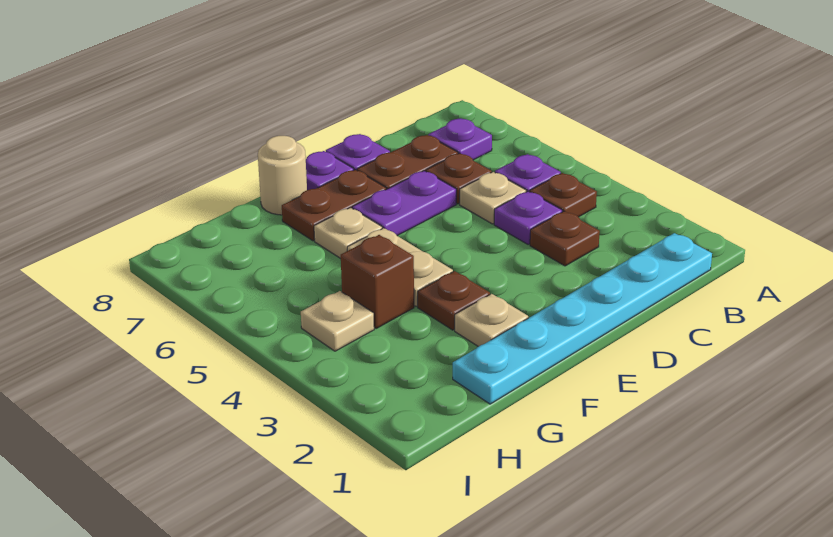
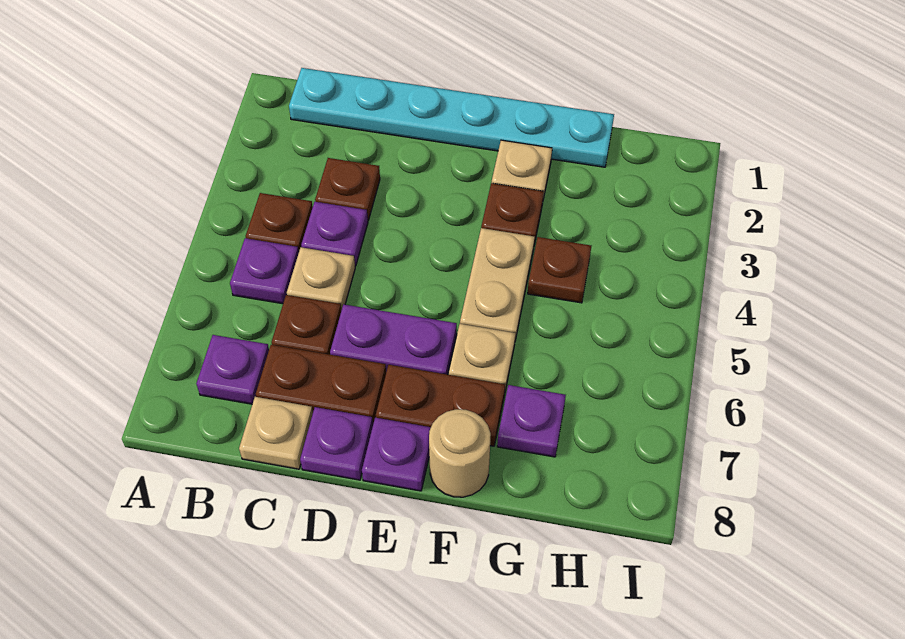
brown 1x1 brick [341,235,414,328] -> brown 1x1 plate [528,237,591,303]
none -> purple 1x1 plate [497,385,566,457]
tan 1x1 plate [301,291,374,351] -> tan 1x1 plate moved to [239,397,313,469]

